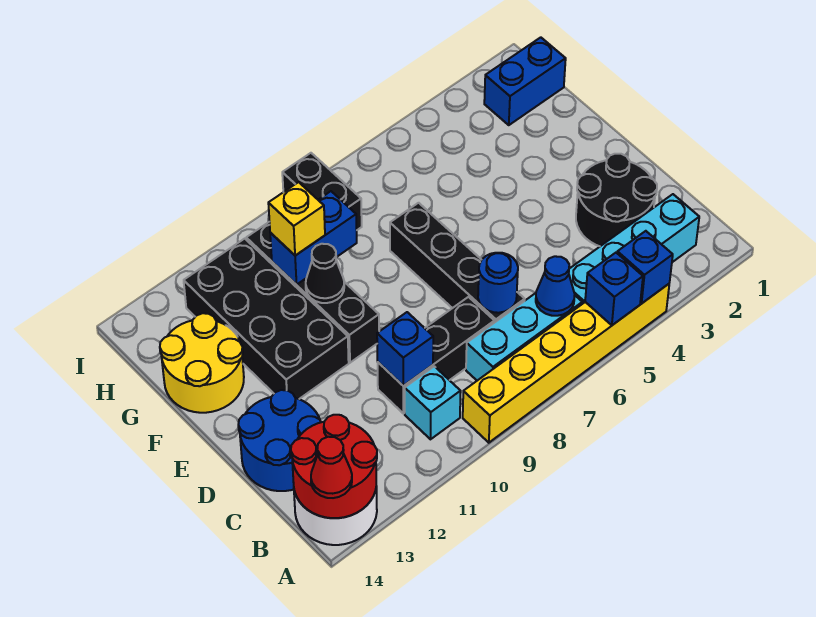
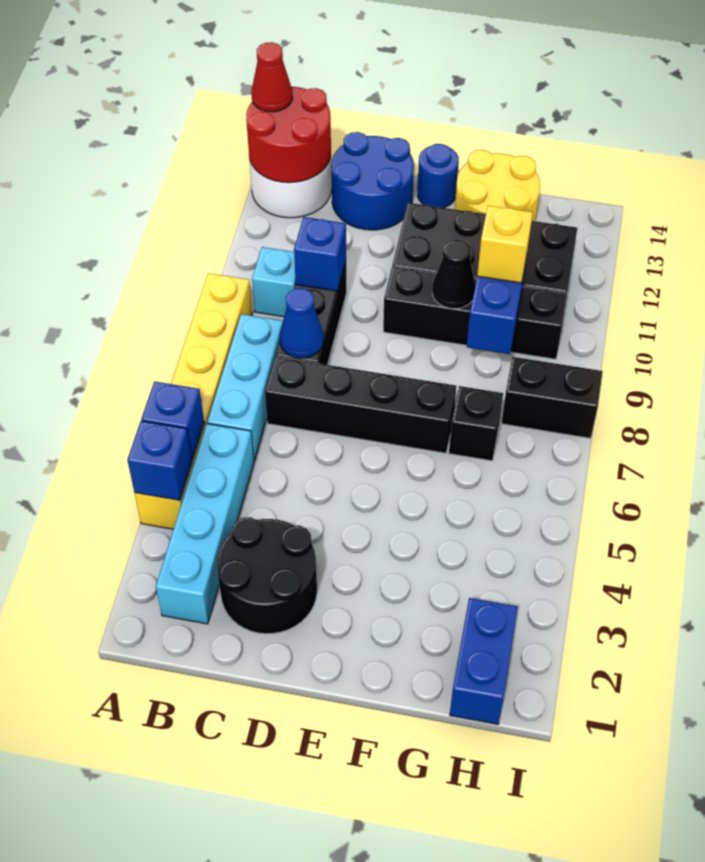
blue 1x1 cone [536,256,575,316] -> blue 1x1 cone moved to [280,288,324,358]
blue 1x1 round brick [478,253,518,313] -> blue 1x1 round brick moved to [417,144,459,208]
none -> black 1x1 brick [449,386,503,461]

